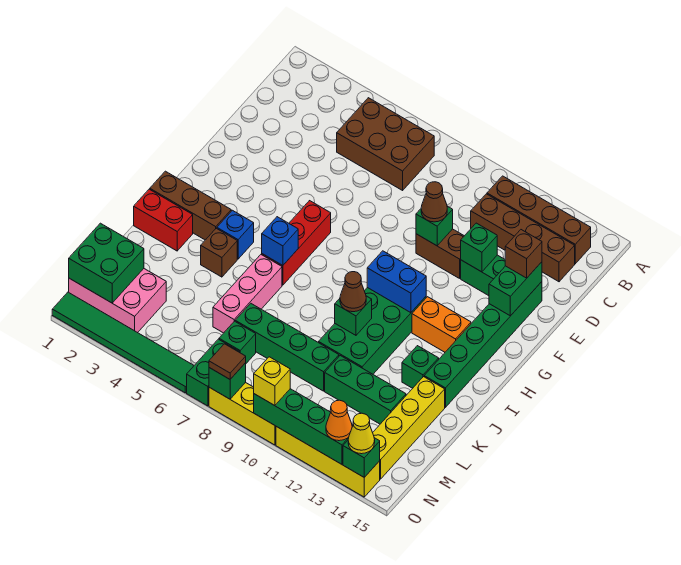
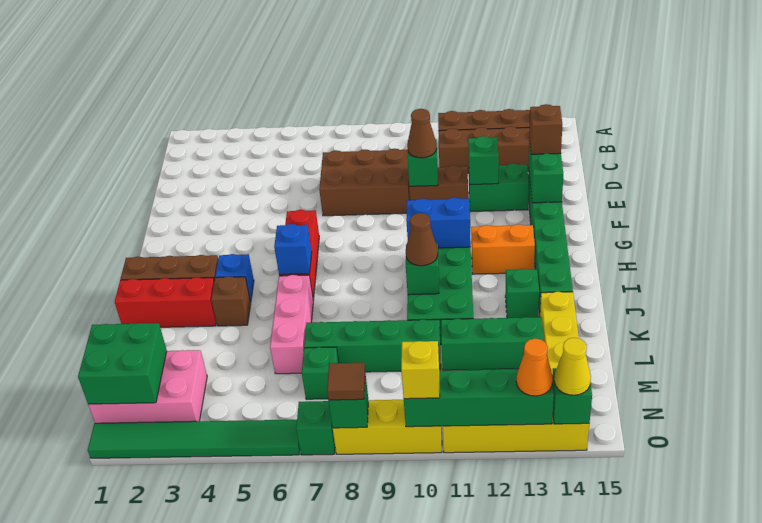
brown 2x3 brick [337,98,434,190] -> brown 2x3 brick moved to [319,149,410,216]
red 1x2 brick [134,189,193,251] -> red 1x3 brick [115,277,216,327]
green 1x2 brick [187,339,239,406] -> green 1x1 brick [296,401,335,455]

